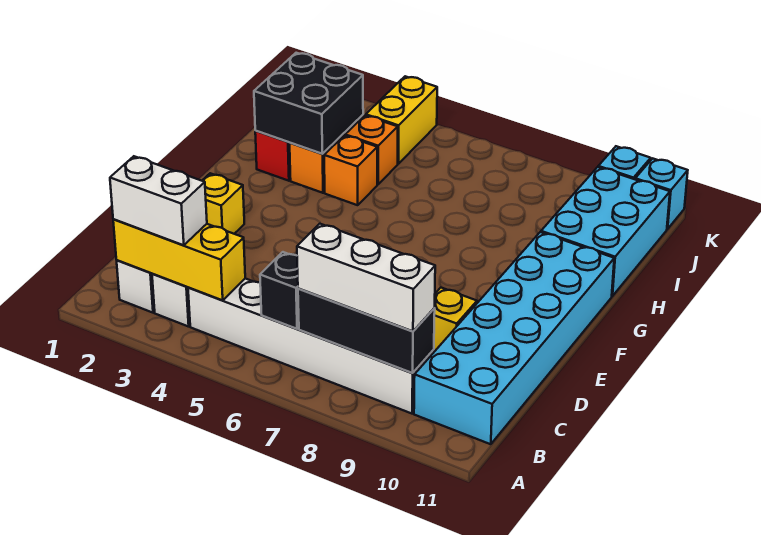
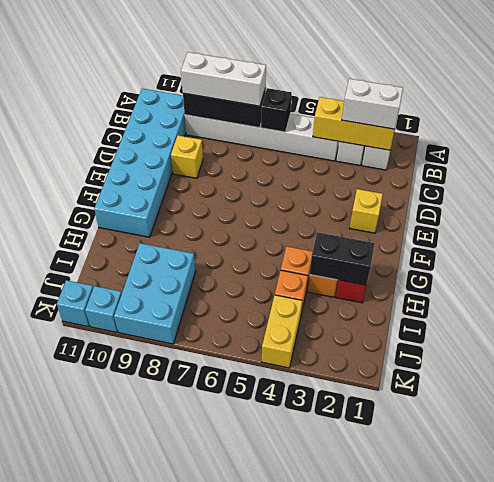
black 2x2 brick [254,53,363,154] -> black 1x2 brick [310,232,375,285]
cyan 2x3 brick [541,167,670,296] -> cyan 2x3 brick moved to [114,243,196,344]

